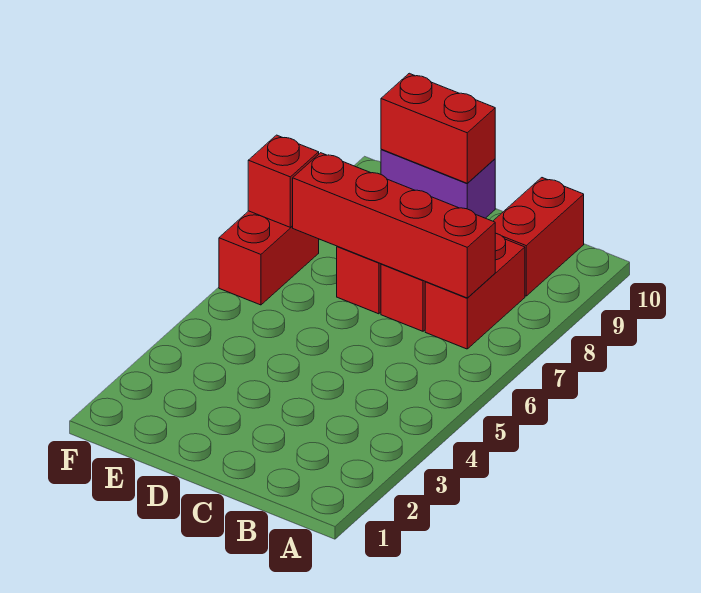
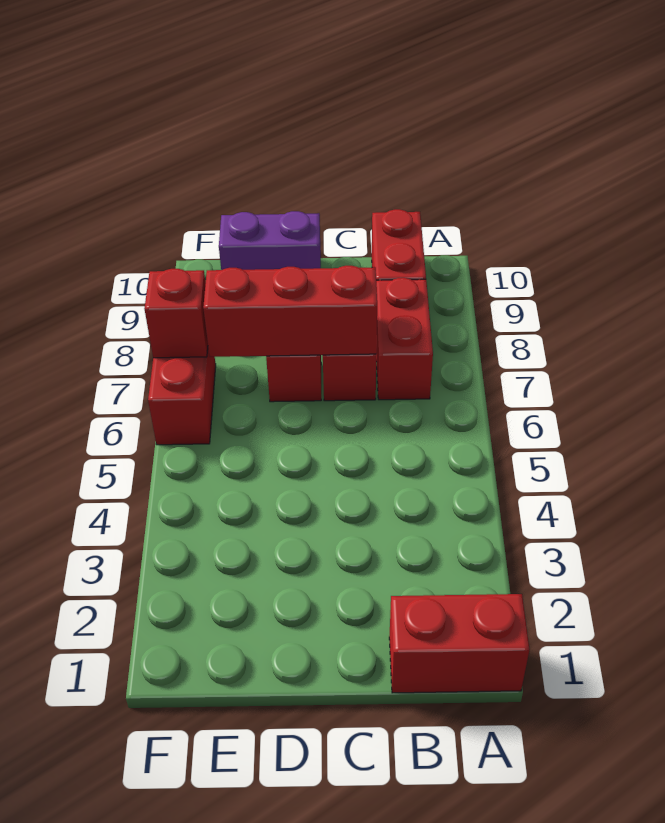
red 1x4 brick [293,153,495,298] -> red 1x3 brick [203,266,377,357]
red 1x2 brick [381,73,495,183] -> red 1x2 brick moved to [389,594,530,693]

